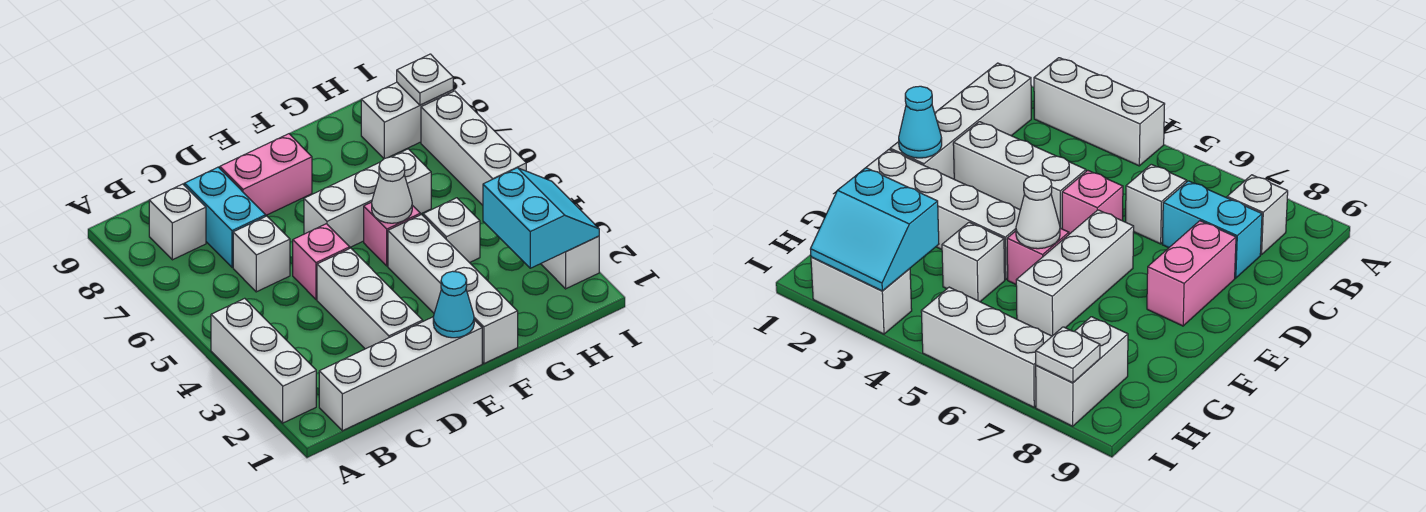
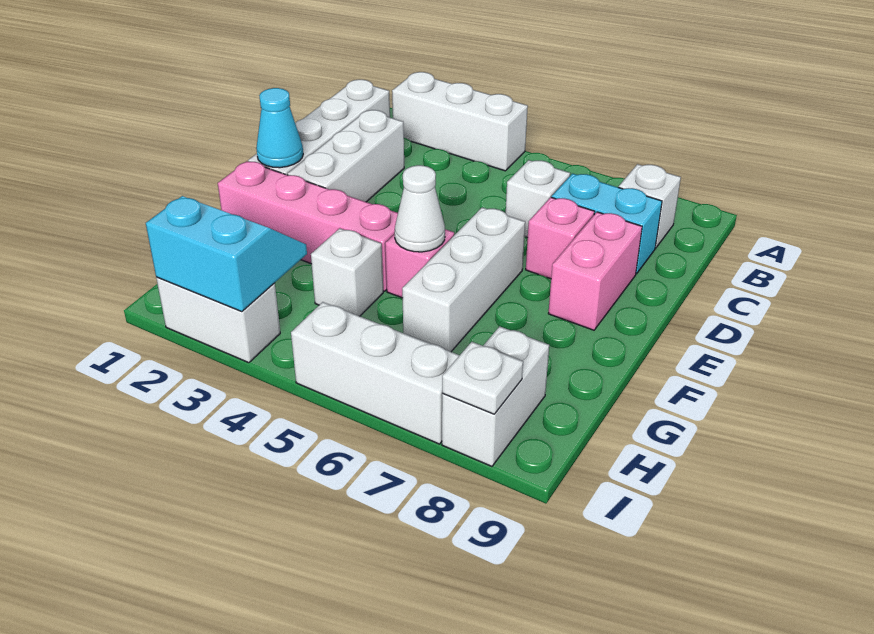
white 1x3 brick [317,248,423,349] -> white 1x3 brick turned to [287,110,404,202]
pink 1x1 brick [293,224,350,299] -> pink 1x1 brick moved to [526,197,594,279]
white 1x4 brick [388,215,518,363] -> pink 1x4 brick [218,161,398,291]
cyan 2x2 slope [483,168,599,268] -> cyan 2x2 slope turned to [146,196,307,312]

